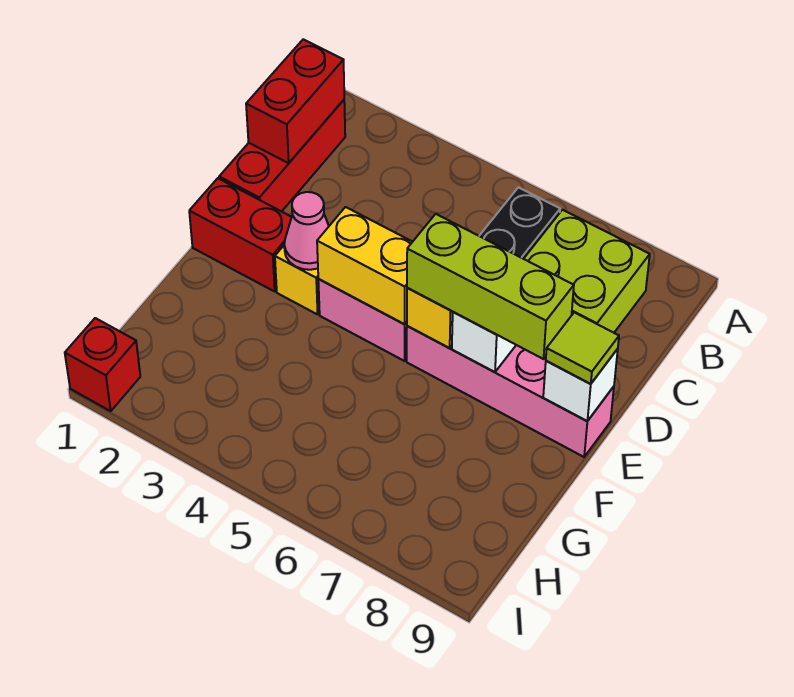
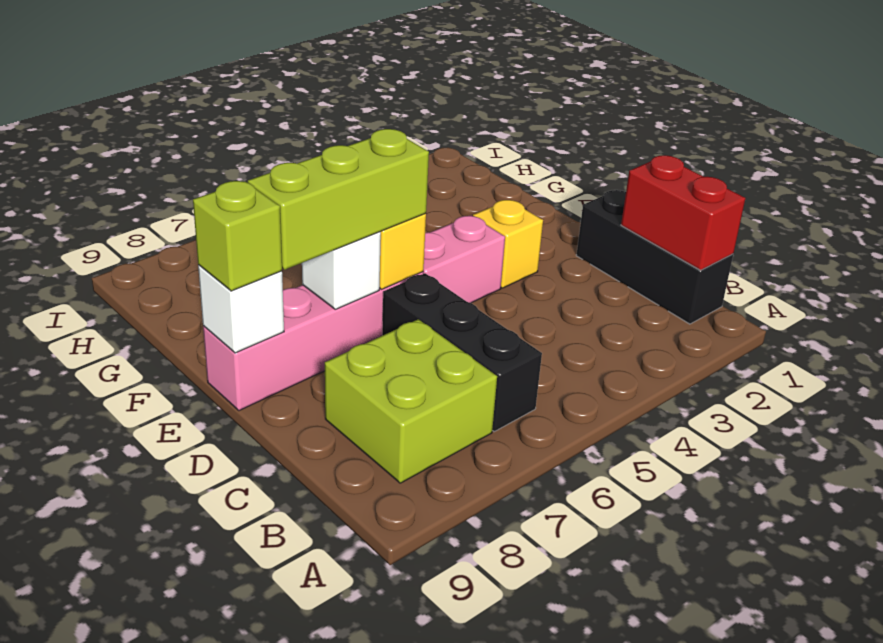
red 1x3 brick [219,100,345,212] -> black 1x3 brick [576,190,733,324]
red 1x2 brick [189,178,292,291] -> none
pink 1x1 cone [284,192,329,270] -> none
yellow 1x2 brick [317,207,412,324] -> none
lime 1x1 tile [546,312,619,384] -> lime 1x1 brick [193,181,282,291]
red 1x1 brick [65,318,140,411] -> none

